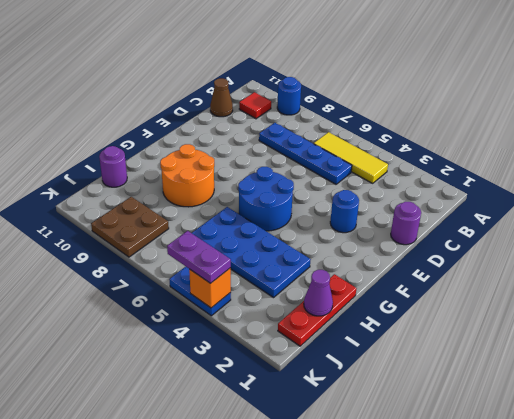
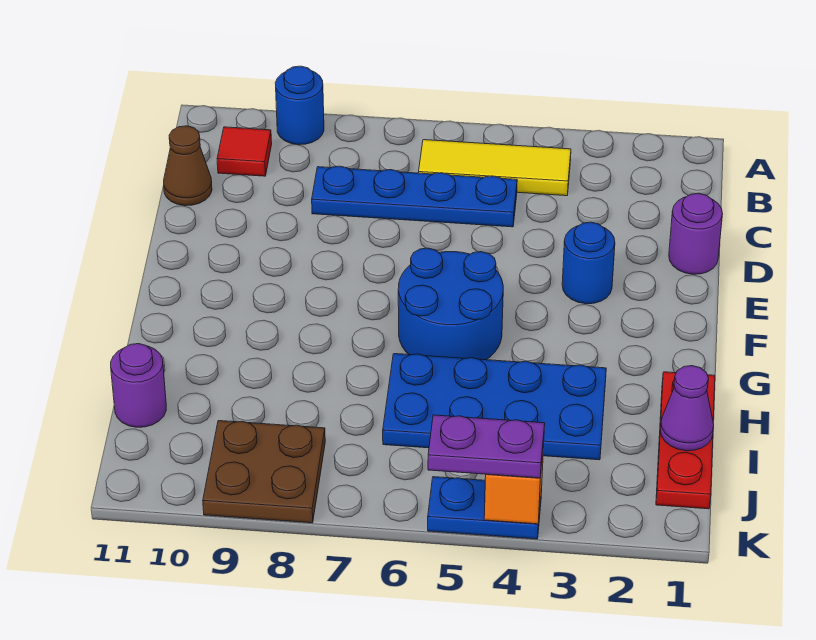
orange 2x2 round brick [160,144,214,207] -> none

